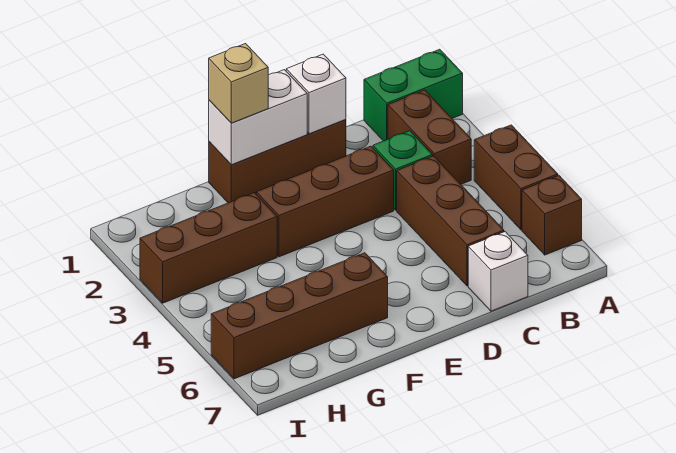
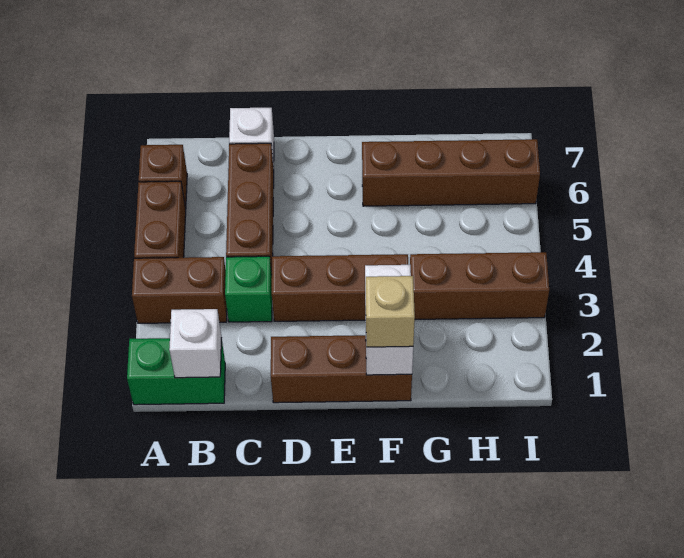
brown 1x2 brick [388,90,471,184] -> brown 1x2 brick turned to [132,257,227,323]
white 1x1 brick [286,54,346,134] -> white 1x1 brick moved to [169,309,222,378]
white 1x2 brick [209,70,307,165] -> white 1x2 brick turned to [365,265,413,375]

